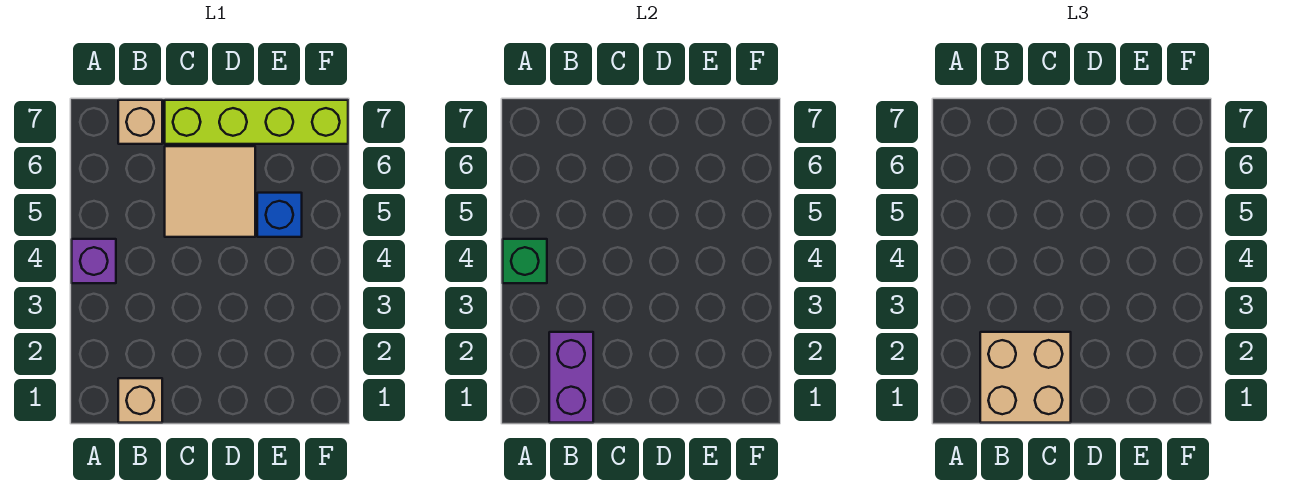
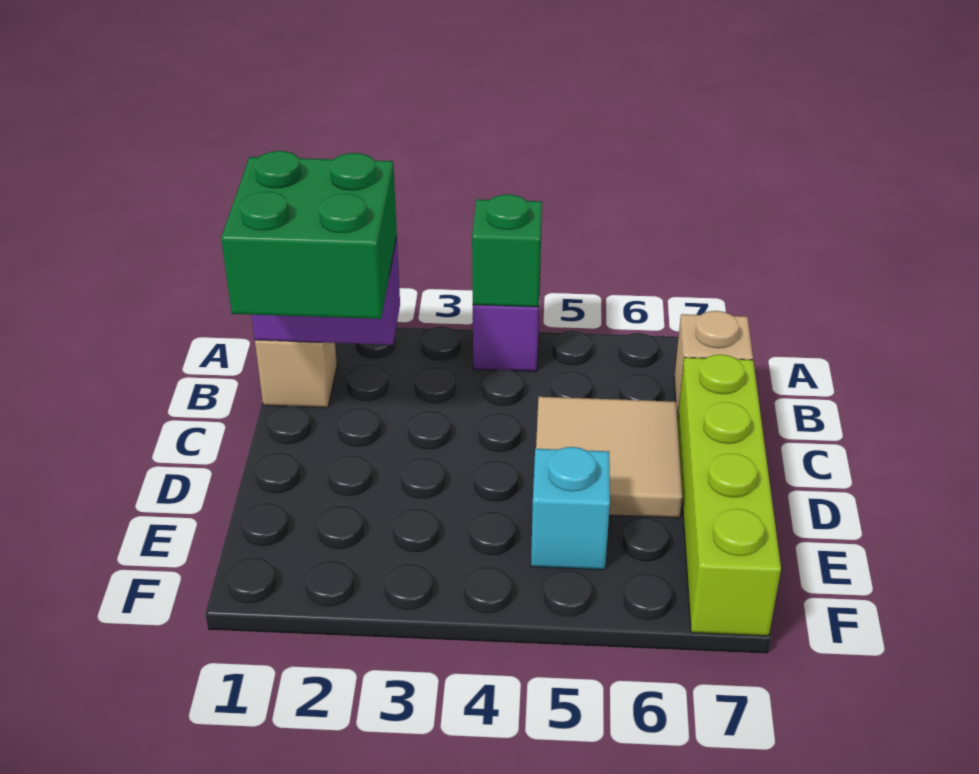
tan 2x2 brick [980,332,1071,423] -> green 2x2 brick [221,151,397,319]
blue 1x1 brick [257,193,302,237] -> cyan 1x1 brick [531,447,610,570]

